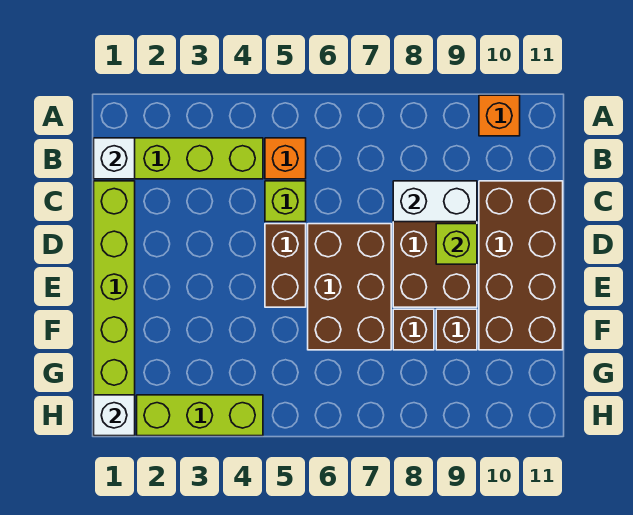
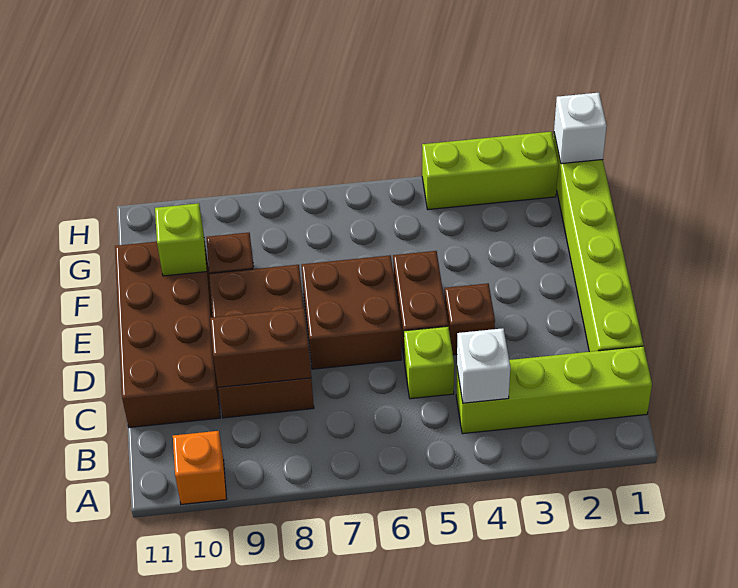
white 1x1 brick [94,138,135,179] -> white 1x1 brick moved to [457,328,510,403]
orange 1x1 brick [265,138,306,179] -> none
white 1x2 brick [393,181,477,222] -> brown 1x2 brick [210,308,311,387]
brown 2x3 brick [308,224,391,350] -> brown 2x2 brick [301,255,402,369]
lime 1x1 brick [436,224,477,264] -> lime 1x1 brick moved to [155,203,207,276]
brown 1x1 brick [393,309,434,350] -> brown 1x1 brick moved to [445,283,495,355]

